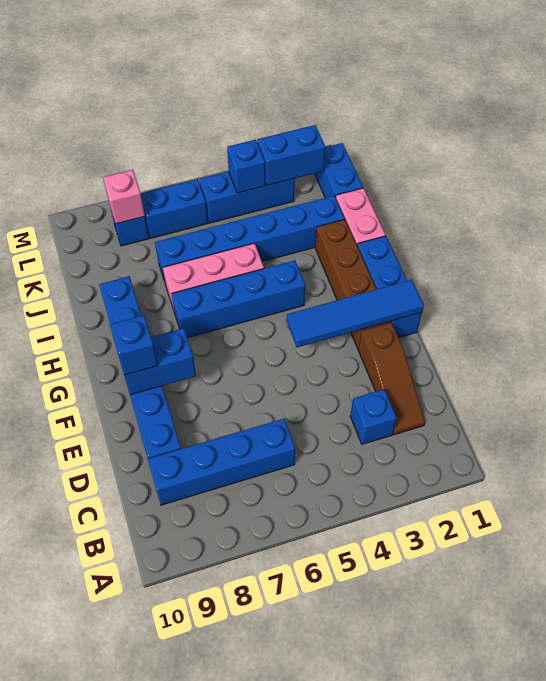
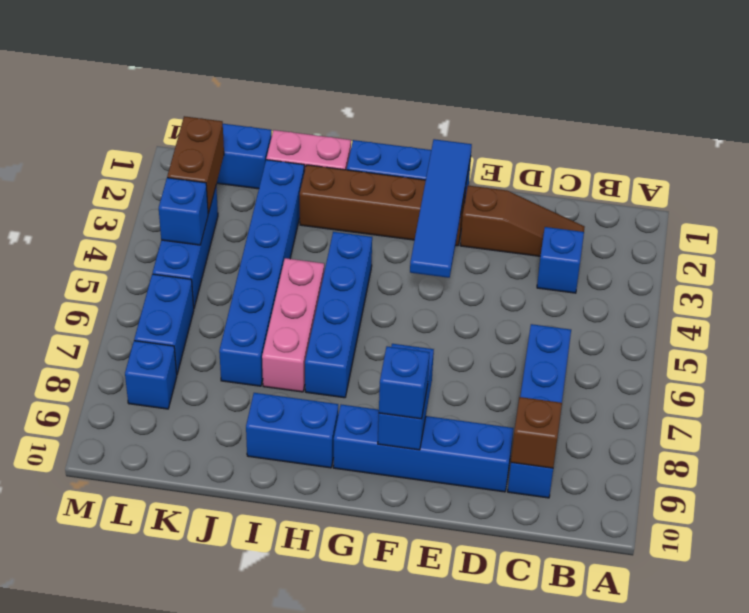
none -> brown 1x1 brick [511,397,562,468]
blue 1x2 brick [257,125,325,185] -> brown 1x2 brick [167,116,224,214]
pink 1x1 brick [103,170,145,224] -> none

